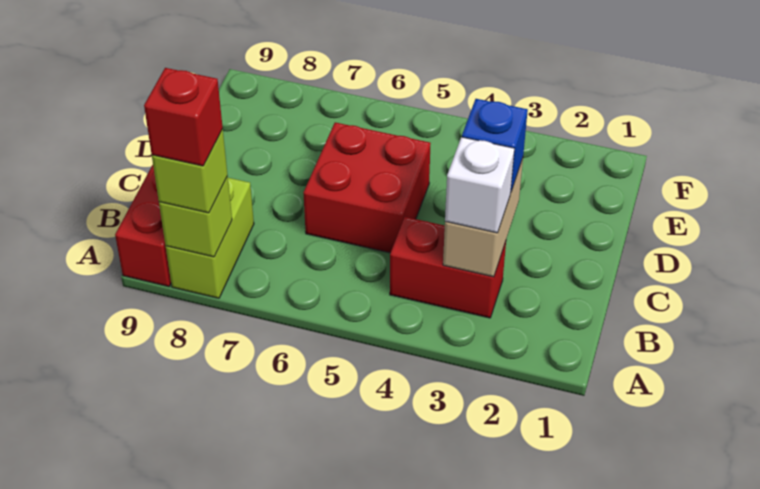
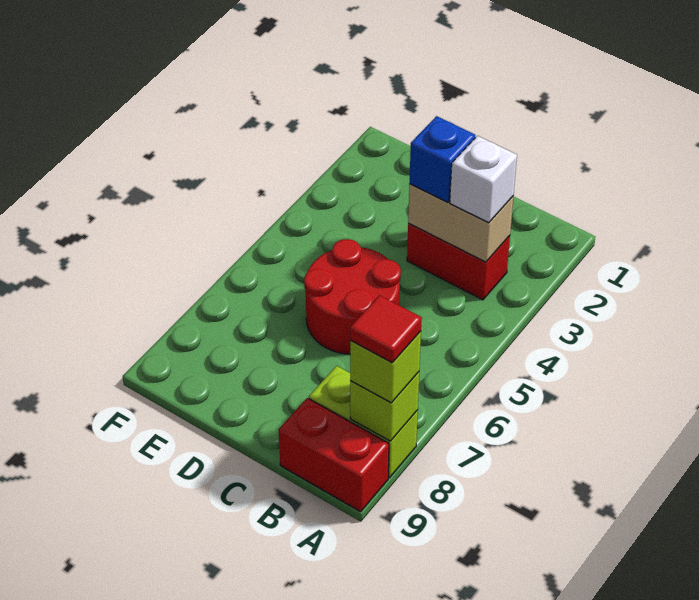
red 1x1 brick [144,68,223,166] -> red 1x1 tile [350,295,422,363]
red 1x2 brick [390,217,506,318] -> red 1x2 brick turned to [407,223,510,300]
red 2x2 brick [303,122,431,253] -> red 2x2 round brick [304,239,401,354]

